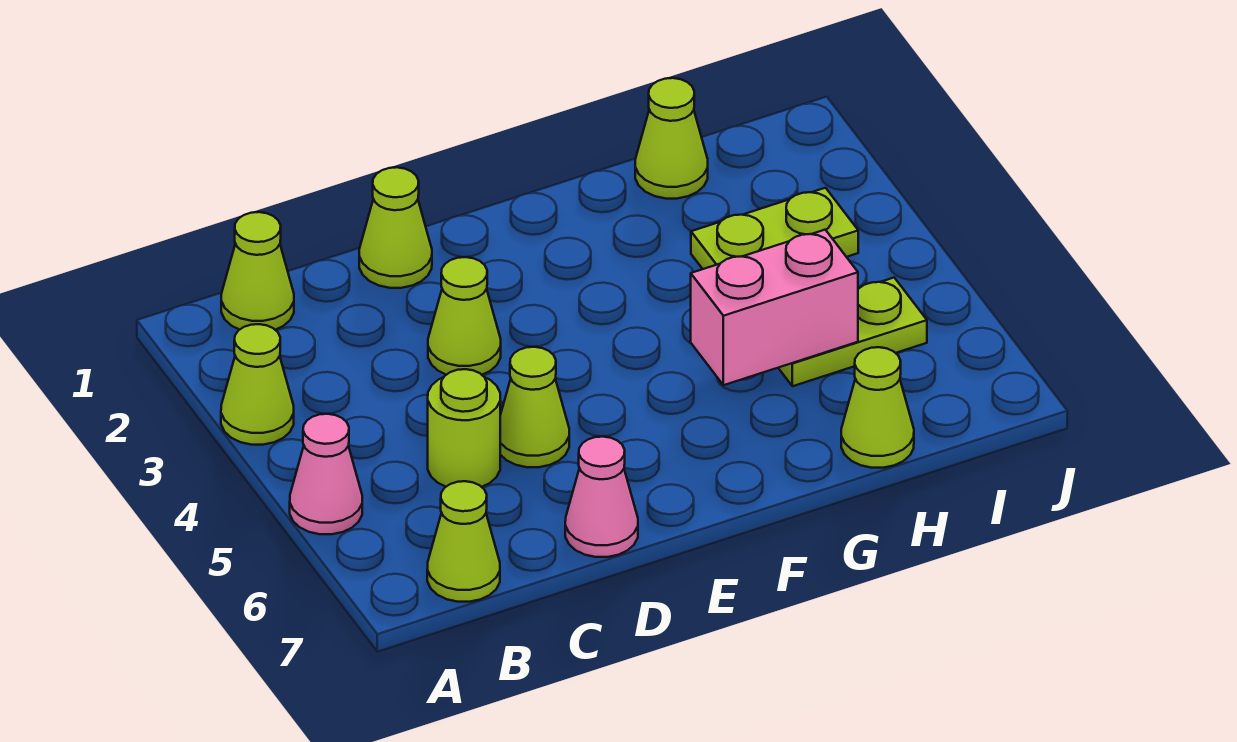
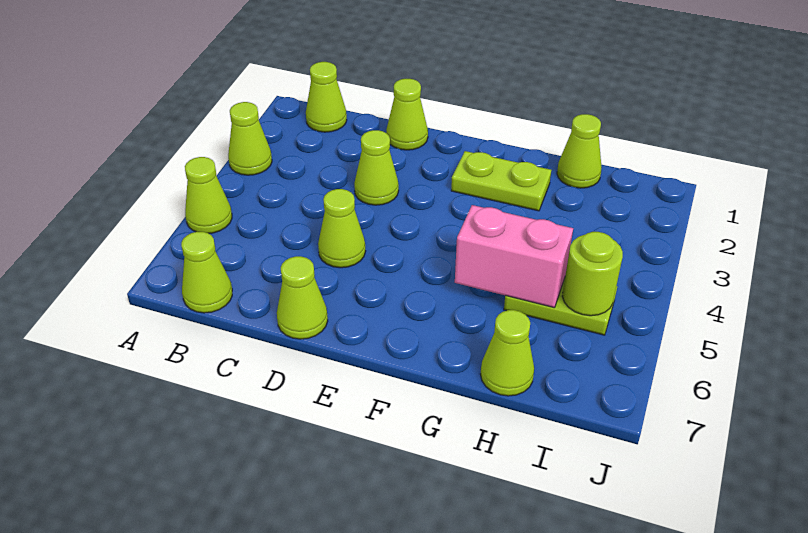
pink 1x1 cone [290,414,362,534] -> lime 1x1 cone [185,157,232,233]
lime 1x1 round brick [428,369,500,487] -> lime 1x1 round brick moved to [562,232,623,316]
pink 1x1 cone [565,437,638,557] -> lime 1x1 cone [277,256,328,339]
lime 1x2 plate [691,188,858,269] -> lime 1x2 plate moved to [451,151,551,211]

